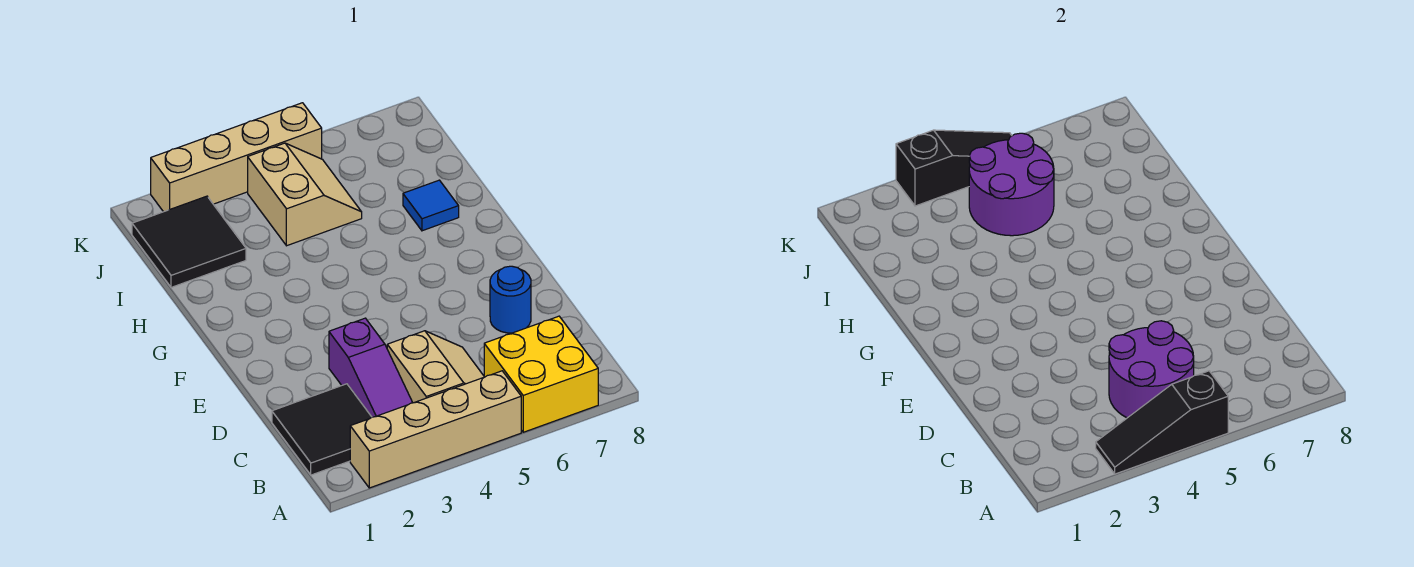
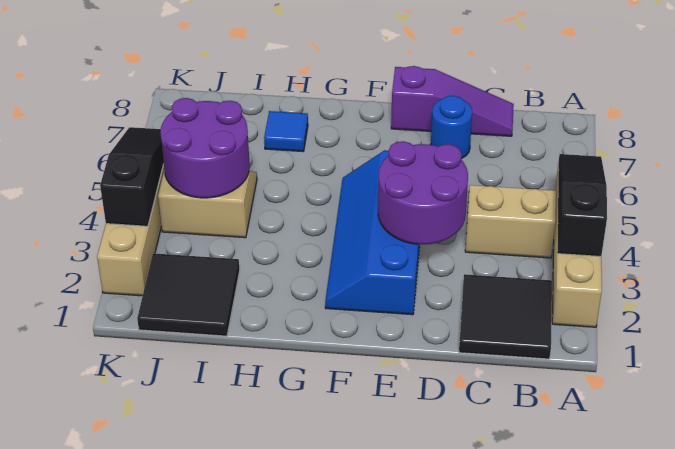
black 1x3 slope [1096,371,1228,474] -> black 1x3 slope turned to [557,154,607,257]
yellow 2x2 brick [484,316,598,432] -> none
purple 1x3 slope [329,318,413,417] -> purple 1x3 slope moved to [391,66,514,136]
purple 2x2 round brick [1109,321,1194,418] -> purple 2x2 round brick moved to [378,141,468,245]
none -> blue 2x4 slope [325,150,420,315]

